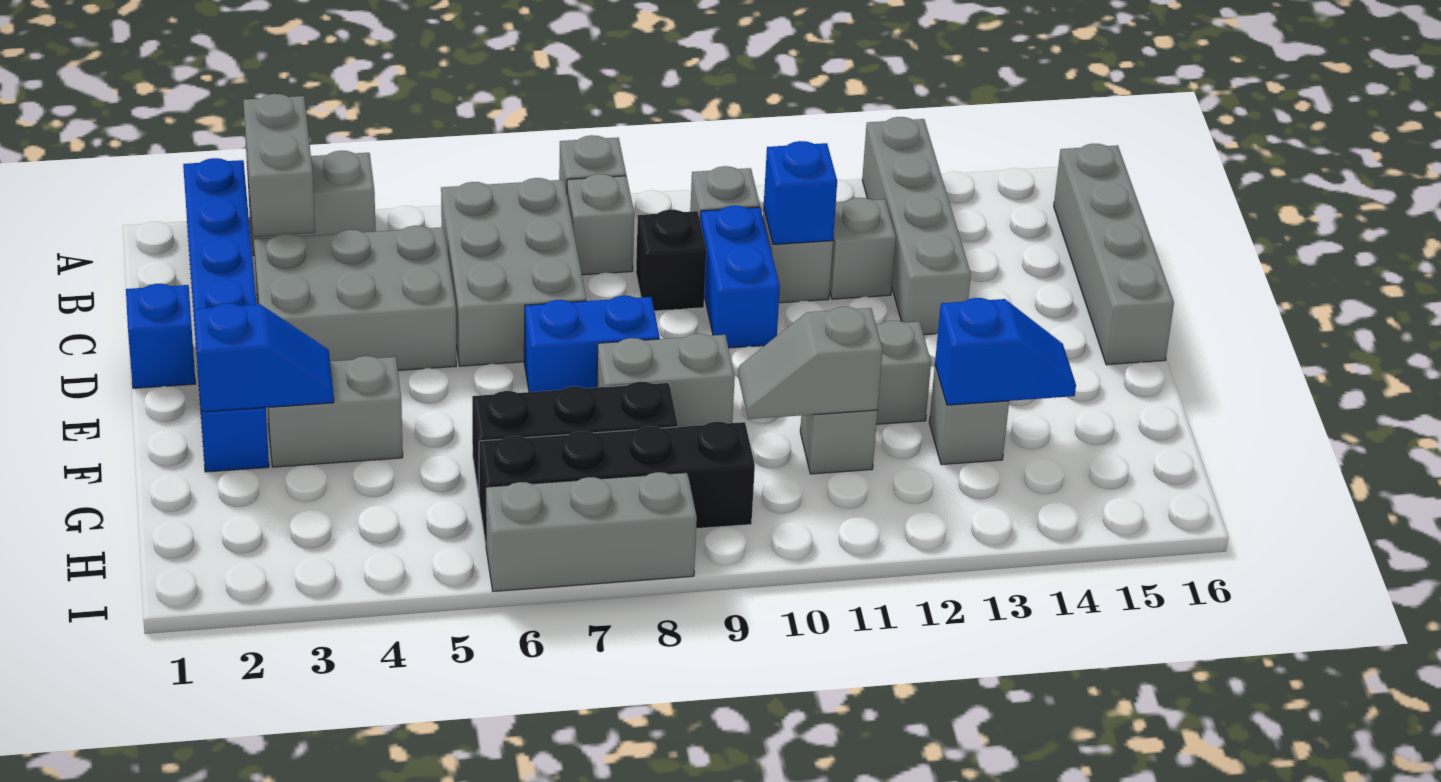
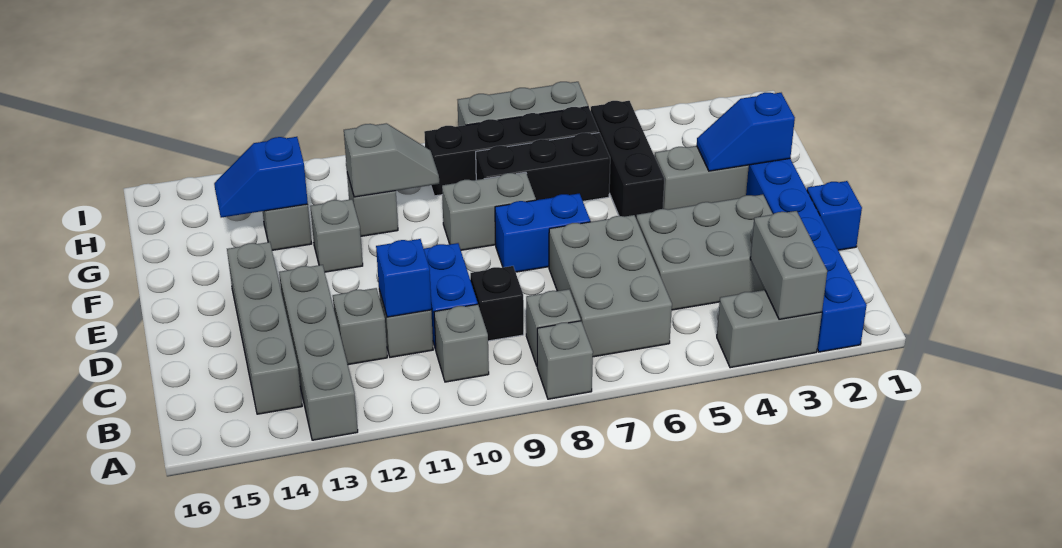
grey 1x4 brick [1054,144,1174,365] -> grey 1x4 brick moved to [227,242,302,414]
none -> black 1x3 brick [591,101,664,217]

